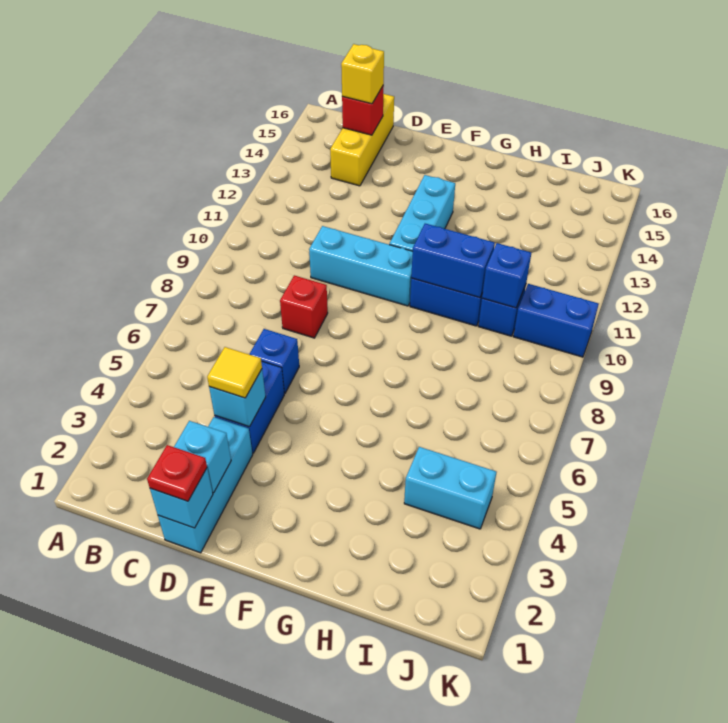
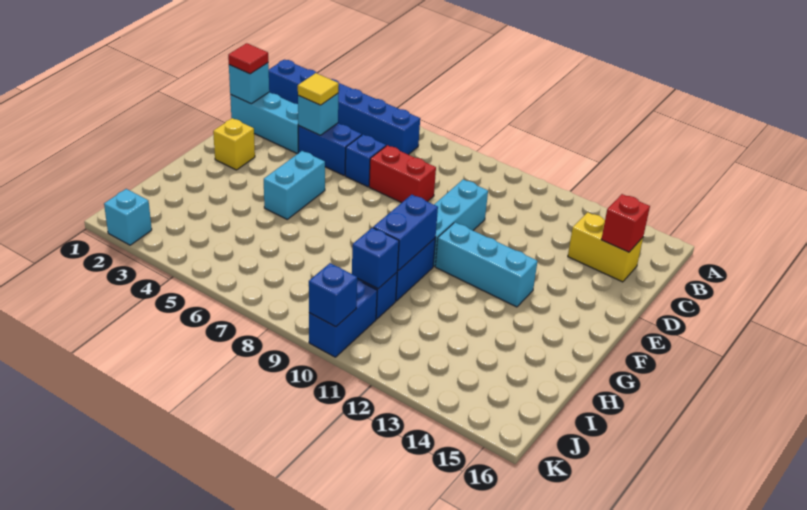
none -> blue 1x6 brick [269,60,420,155]
yellow 1x3 brick [330,94,394,186] -> yellow 1x2 brick [568,212,643,282]
yellow 1x1 brick [341,44,384,104] -> yellow 1x1 brick moved to [213,118,255,170]
red 1x1 plate [147,445,207,501] -> red 1x1 tile [228,43,268,74]
cyan 1x1 brick [174,421,231,493] -> cyan 1x1 brick moved to [104,189,152,245]
red 1x1 brick [280,275,328,338] -> red 1x2 brick [369,145,436,203]
cyan 1x2 brick [404,447,496,529] -> cyan 1x2 brick moved to [264,151,325,219]
none -> blue 1x1 brick [309,263,357,327]

